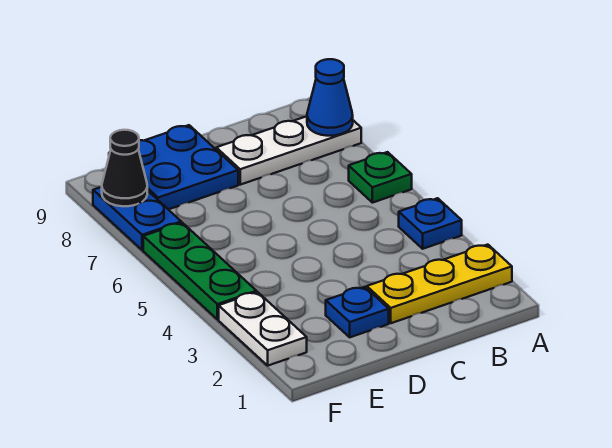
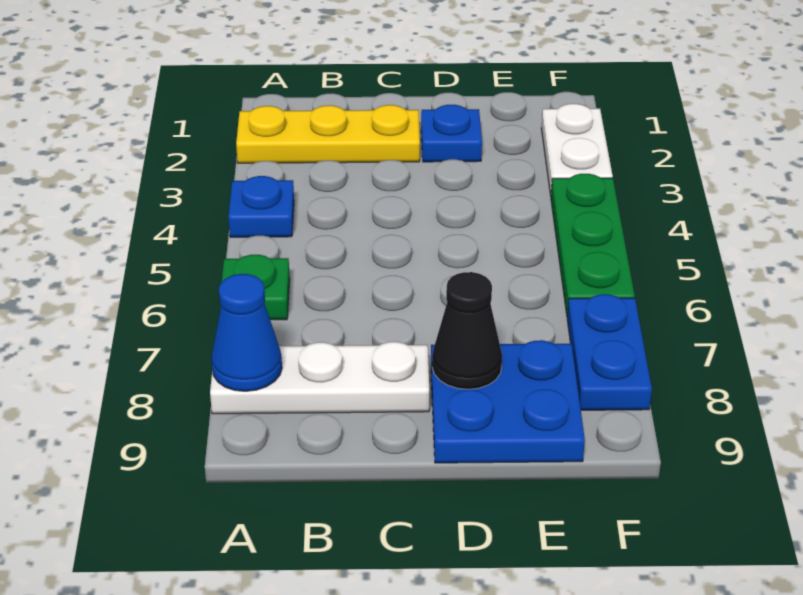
black 1x1 cone [102,130,147,206] -> black 1x1 cone moved to [432,272,502,389]

